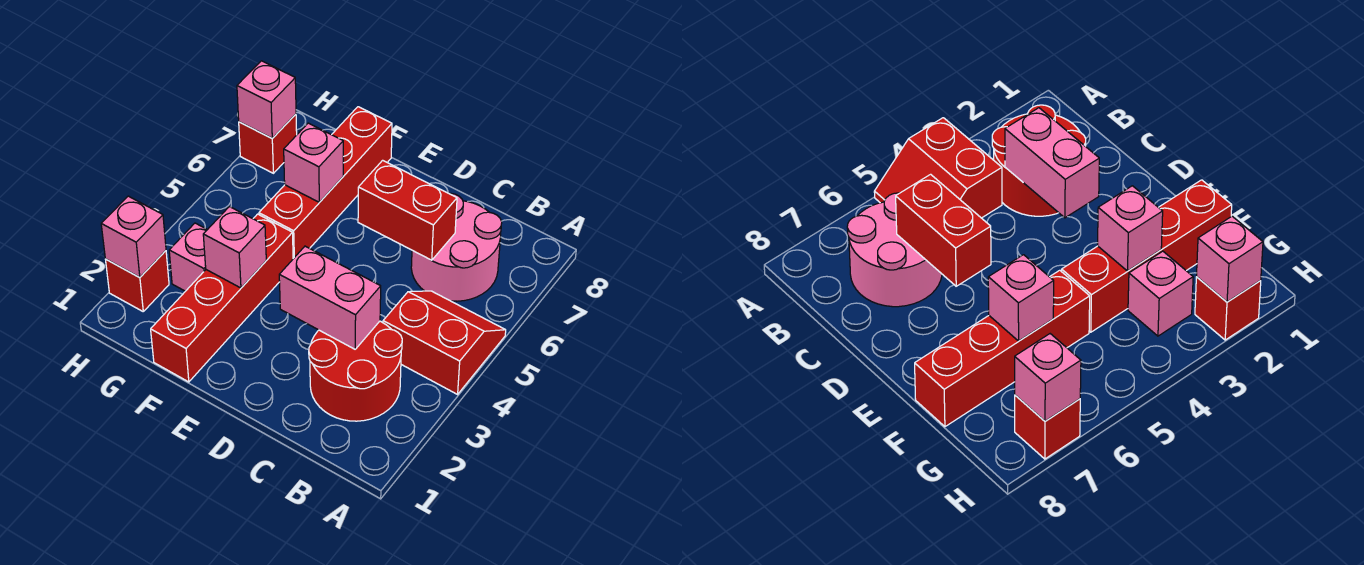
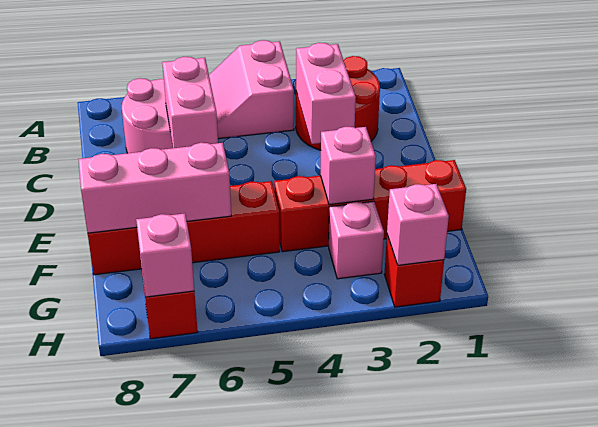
red 2x2 slope [383,291,506,394] -> pink 2x2 slope [209,40,294,139]
red 1x2 brick [358,160,457,260] -> pink 1x2 brick [162,57,218,148]
pink 1x1 brick [284,123,343,202] -> pink 1x3 brick [79,143,231,233]

